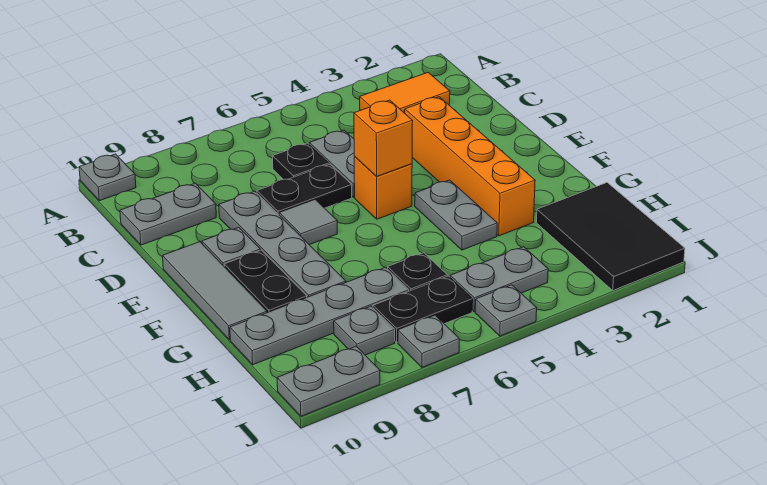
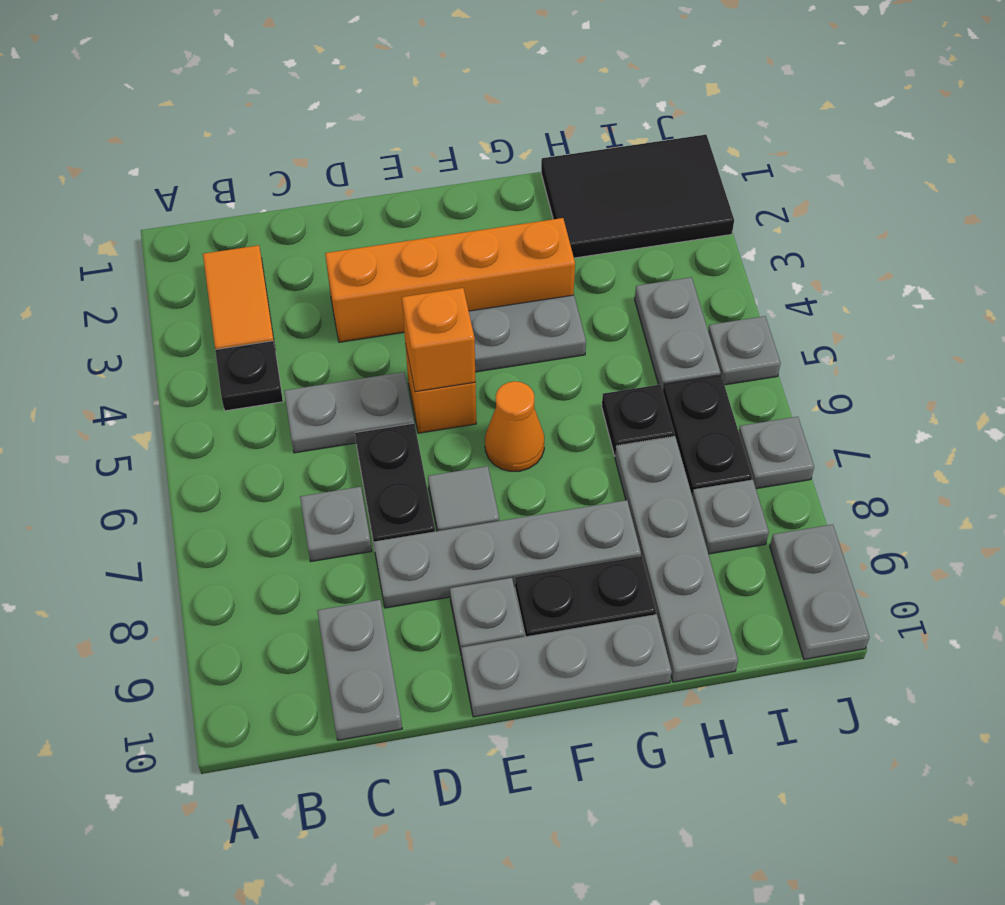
grey 1x1 plate [79,154,136,201] -> grey 1x1 plate moved to [300,487,372,561]
black 1x1 plate [273,143,329,179] -> black 1x1 plate moved to [215,341,283,411]
grey 1x3 tile [163,242,267,340] -> grey 1x3 plate [461,614,672,717]
none -> orange 1x1 cone [485,381,544,471]

